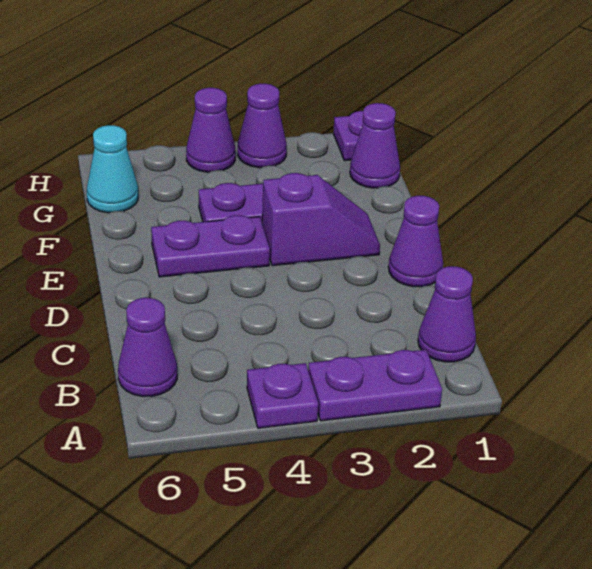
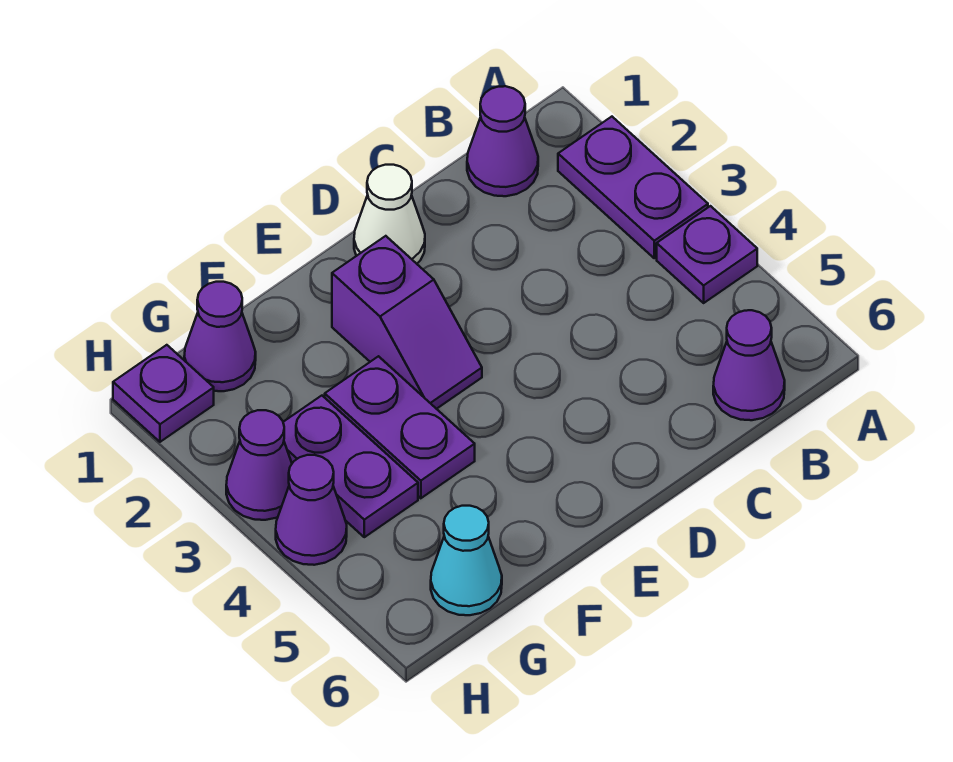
purple 1x1 cone [388,196,443,287] -> white 1x1 cone [354,165,425,264]
purple 1x2 slope [262,173,380,266] -> purple 1x2 slope turned to [332,236,482,409]
purple 1x2 plate [151,215,270,277] -> purple 1x2 plate moved to [283,396,418,537]

